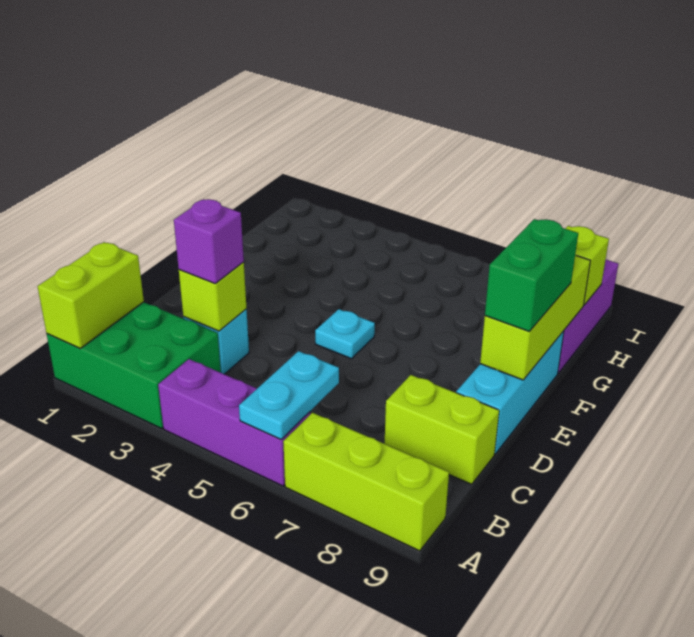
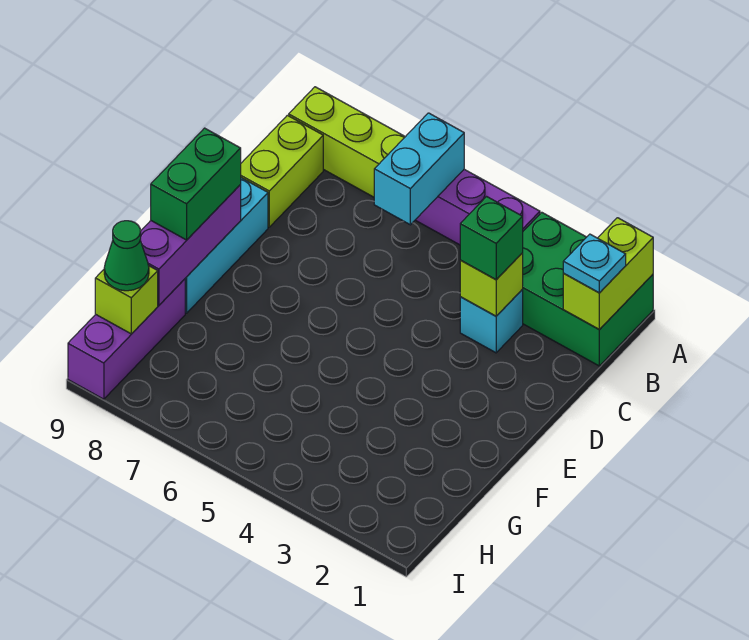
cyan 1x2 plate [239,351,339,439] -> cyan 1x2 brick [374,113,464,225]
purple 1x1 brick [174,199,244,283] -> green 1x1 brick [460,197,523,280]
lime 1x2 brick [385,375,499,484] -> lime 1x2 brick turned to [241,115,323,227]
cyan 1x1 plate [315,309,375,359] -> cyan 1x1 plate moved to [563,234,626,293]
lime 1x3 brick [480,255,590,380] -> purple 1x3 brick [140,185,241,305]
none -> green 1x1 cone [104,221,149,291]

